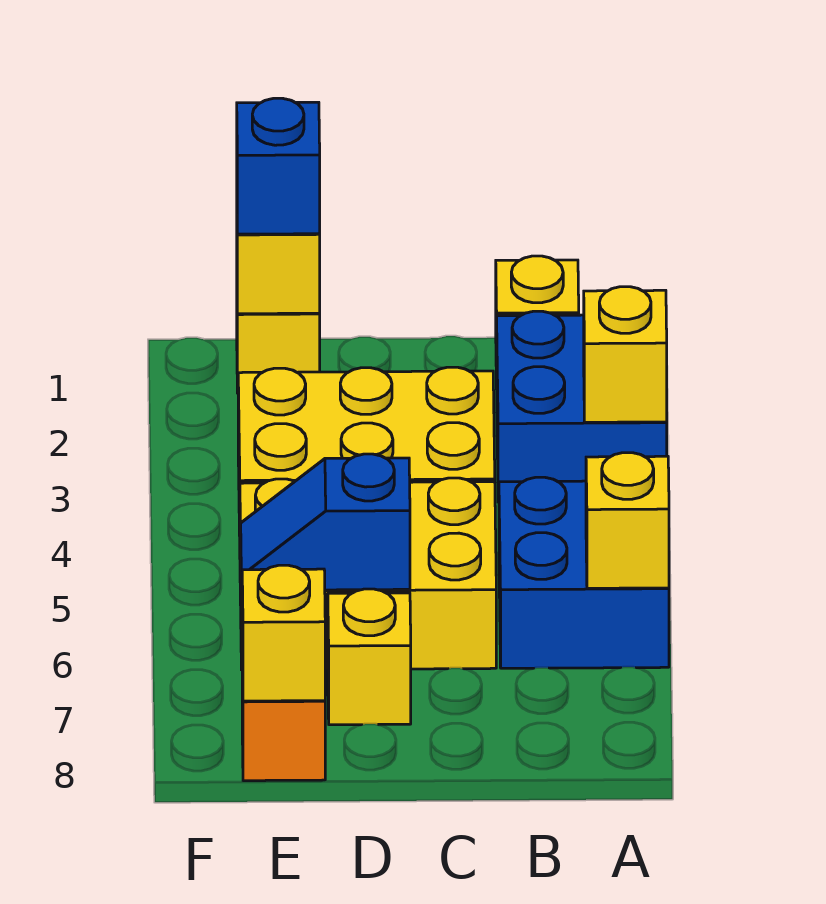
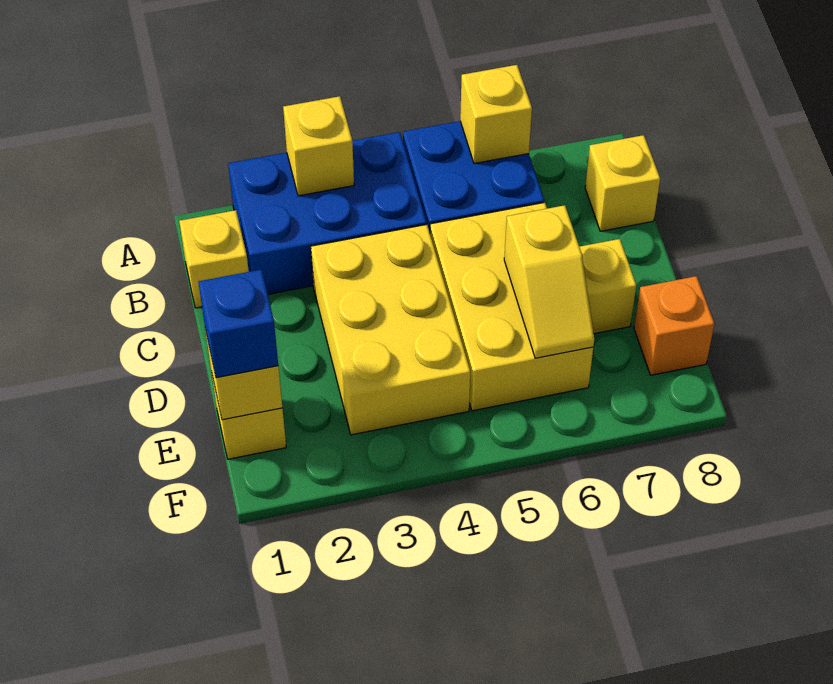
blue 2x2 brick [497,311,667,502] -> blue 2x3 brick [228,132,427,294]
blue 1x2 slope [241,454,410,590] -> yellow 1x2 slope [504,205,594,358]
yellow 1x1 brick [242,565,325,701] -> yellow 1x1 brick moved to [585,135,660,231]

